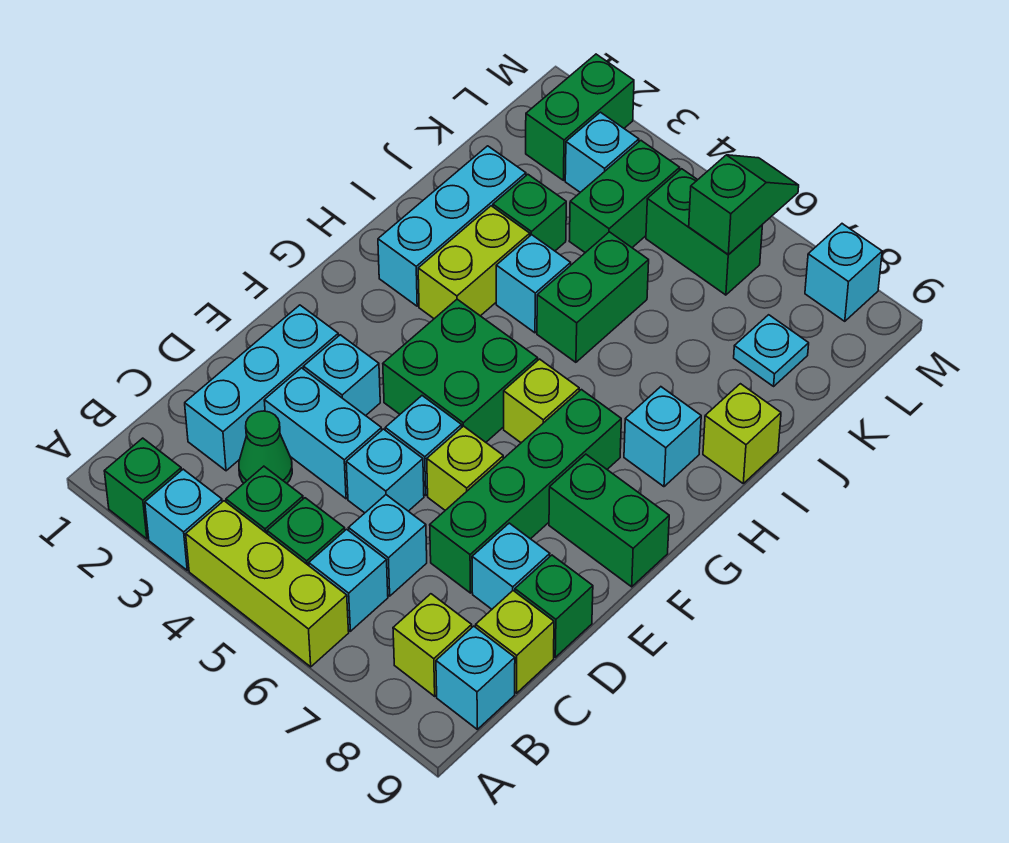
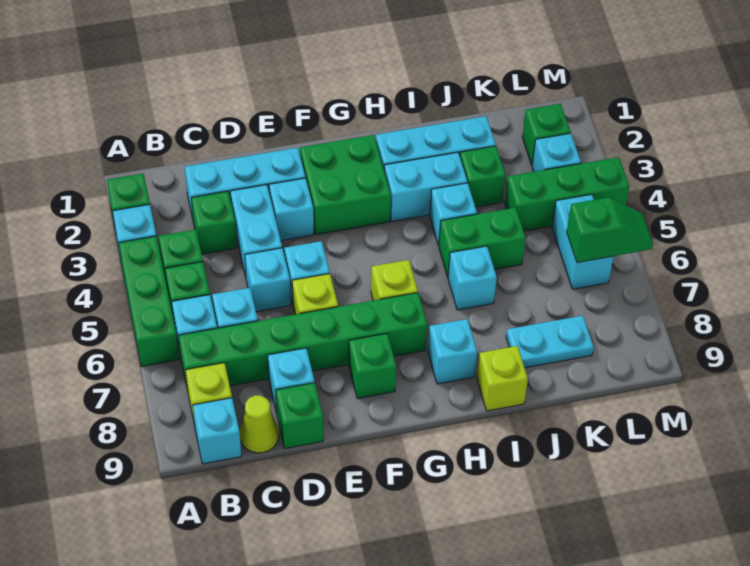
lime 1x3 brick [186,501,349,667] -> green 1x3 brick [119,236,179,367]
green 1x1 cone [239,411,292,483] -> green 1x1 brick [191,191,237,254]
lime 1x1 brick [476,591,554,693] -> lime 1x1 cone [239,395,279,453]
green 1x4 brick [430,390,621,593] -> green 1x6 brick [179,293,427,391]
green 2x2 brick [383,299,538,442] -> green 2x2 brick moved to [300,135,391,235]
green 1x2 brick [549,454,669,587] -> green 1x1 brick [349,334,396,399]
lime 1x2 brick [418,206,530,319] -> cyan 1x2 brick [384,153,467,221]
green 1x2 brick [569,141,680,253] -> green 1x3 brick [505,157,629,231]
cyan 1x1 plate [734,315,809,386] -> cyan 1x2 plate [506,316,594,368]
green 1x2 brick [526,54,634,180] -> green 1x1 brick [522,104,571,165]
green 1x2 brick [646,169,762,295] -> cyan 1x2 brick [552,194,614,289]
cyan 1x1 brick [805,224,882,321] -> cyan 1x1 brick moved to [448,246,497,310]

